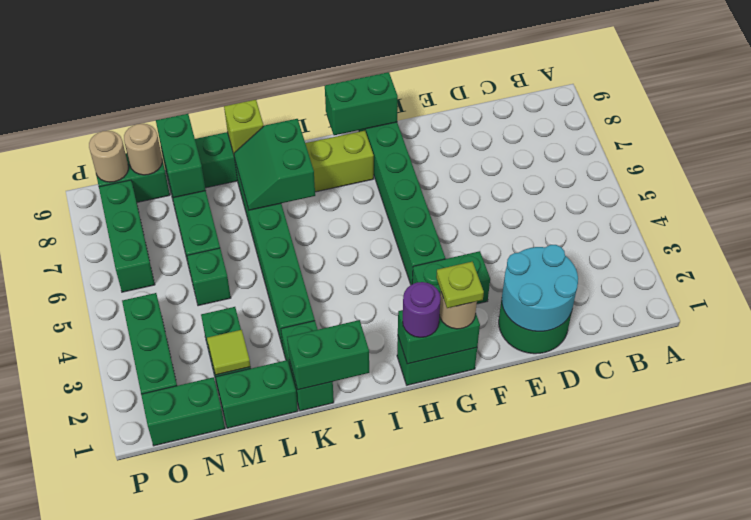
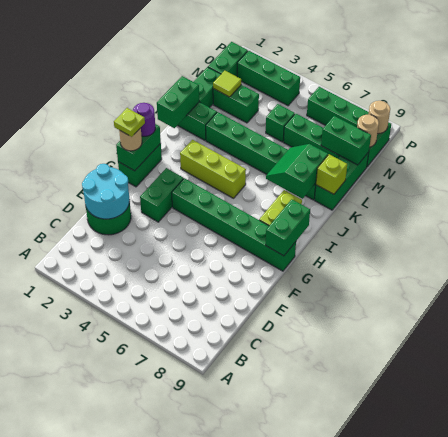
none -> lime 1x3 brick [180,140,246,198]
green 2x2 slope [234,119,315,210] -> green 2x2 slope turned to [266,144,328,199]

